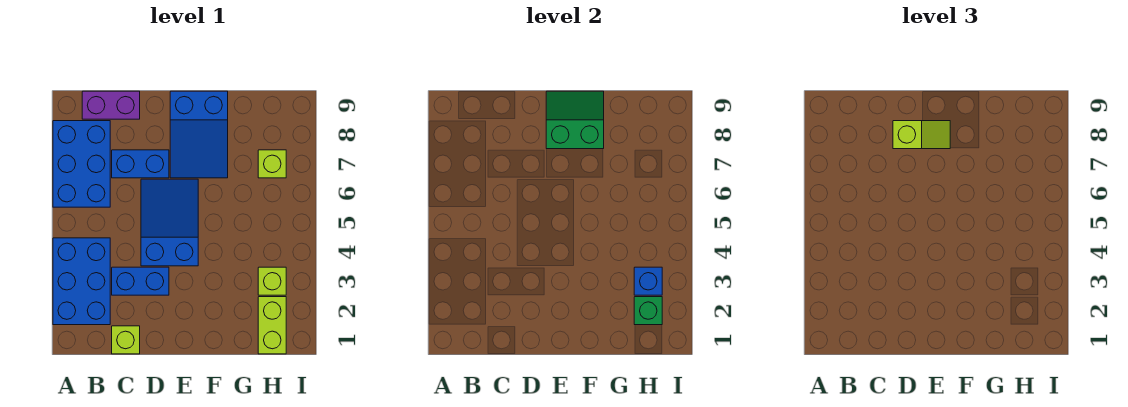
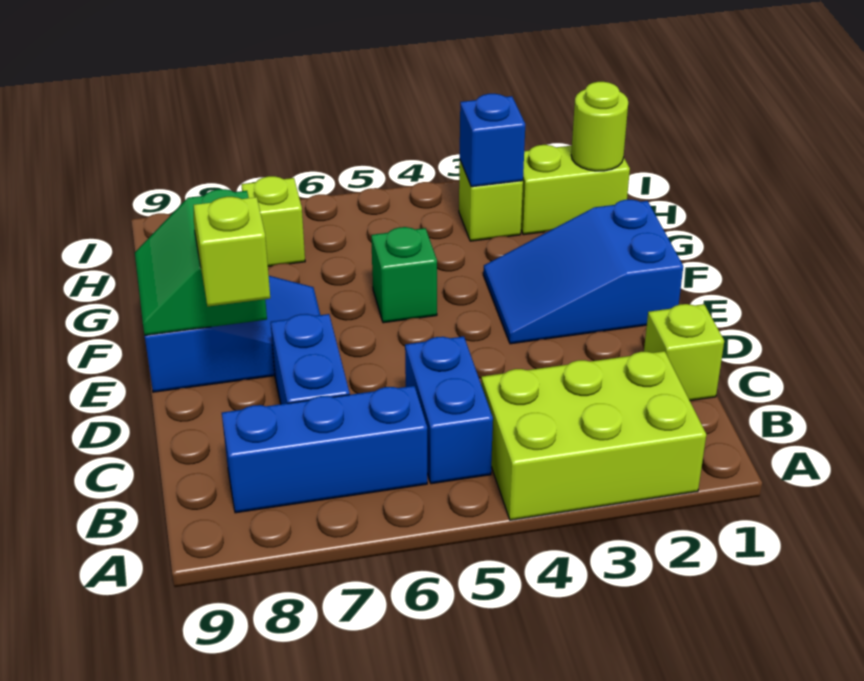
blue 2x3 brick [53,238,110,325] -> lime 2x3 brick [481,351,706,520]
blue 2x3 brick [53,121,110,207] -> blue 1x3 brick [222,386,427,513]
purple 1x2 brick [82,91,140,119] -> none
blue 1x2 brick [112,267,169,295] -> blue 1x2 brick moved to [405,336,493,484]
blue 2x3 slope [141,179,198,266] -> blue 2x3 slope moved to [483,200,683,344]
none -> lime 1x1 round brick [571,82,628,171]
green 1x1 brick [634,297,662,325] -> green 1x1 brick moved to [371,227,437,323]

